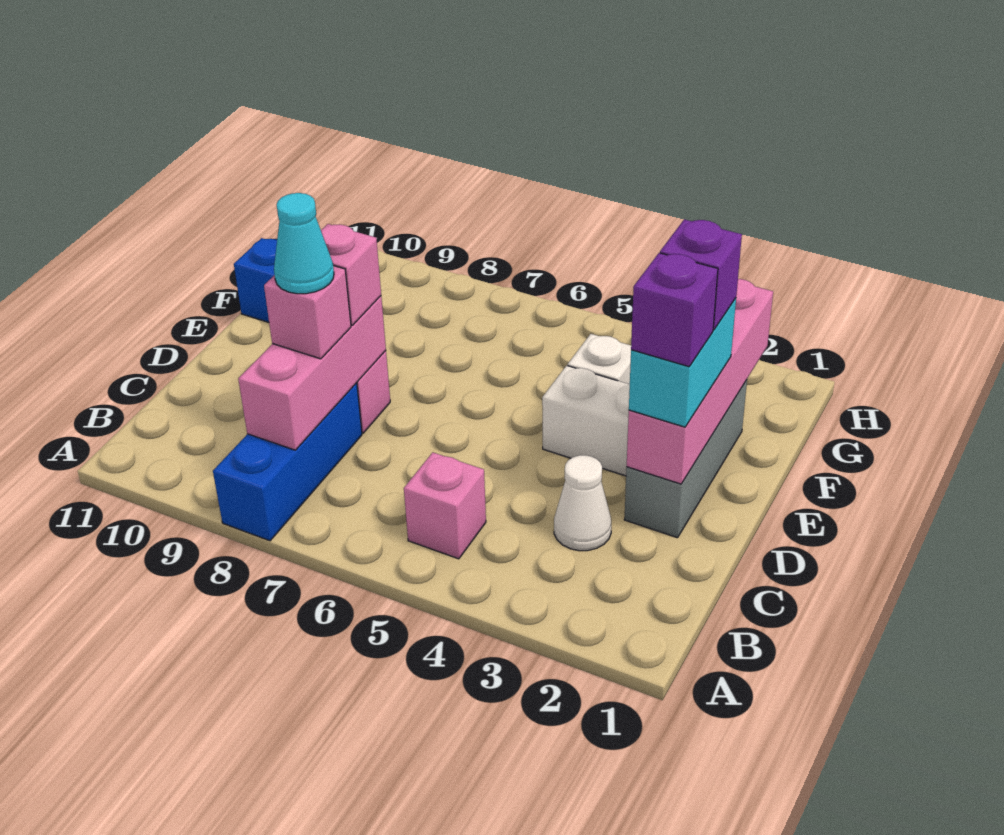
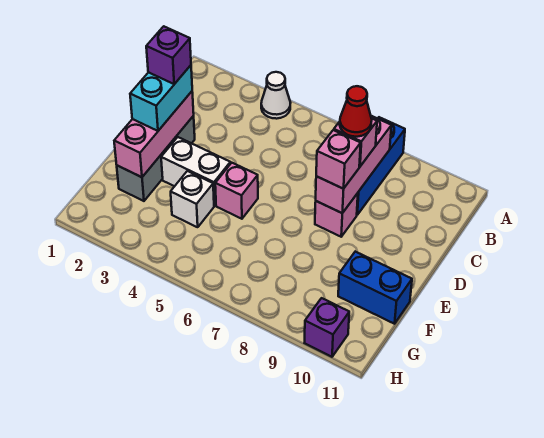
pink 1x1 brick [404,452,486,559] -> pink 1x1 brick moved to [215,163,258,219]
white 1x1 cone [554,455,611,551] -> white 1x1 cone moved to [261,72,290,119]
cyan 1x1 cone [274,193,334,294] -> red 1x1 cone [340,86,372,137]
pink 1x4 brick [627,279,773,484] -> pink 1x3 brick [114,91,194,177]
purple 1x1 brick [660,219,742,330] -> purple 1x1 brick moved to [305,298,349,357]

